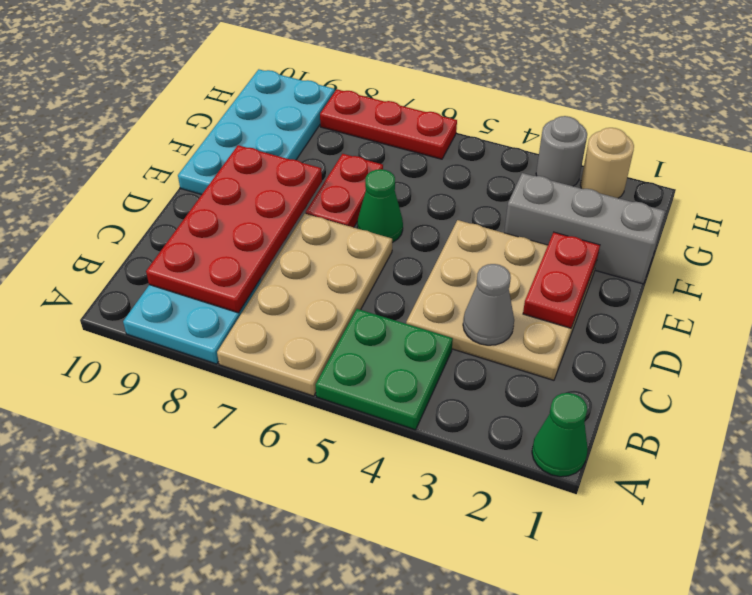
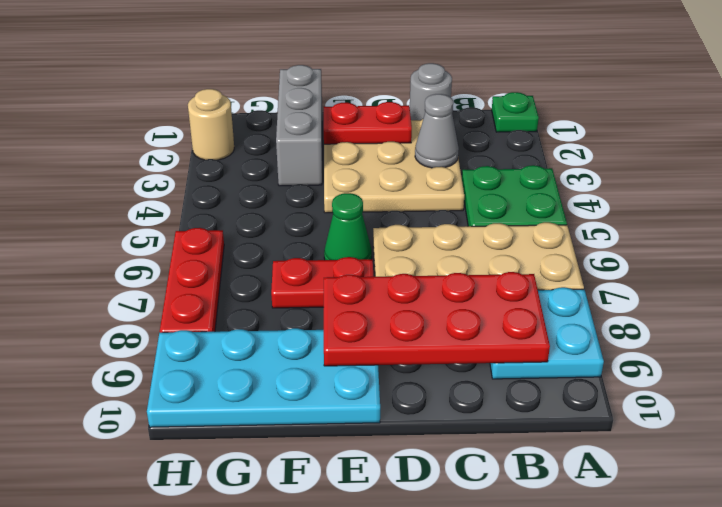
green 1x1 cone [532,393,588,477] -> green 1x1 plate [492,92,539,132]
grey 1x1 round brick [536,116,587,186] -> grey 1x1 round brick moved to [410,63,452,120]

